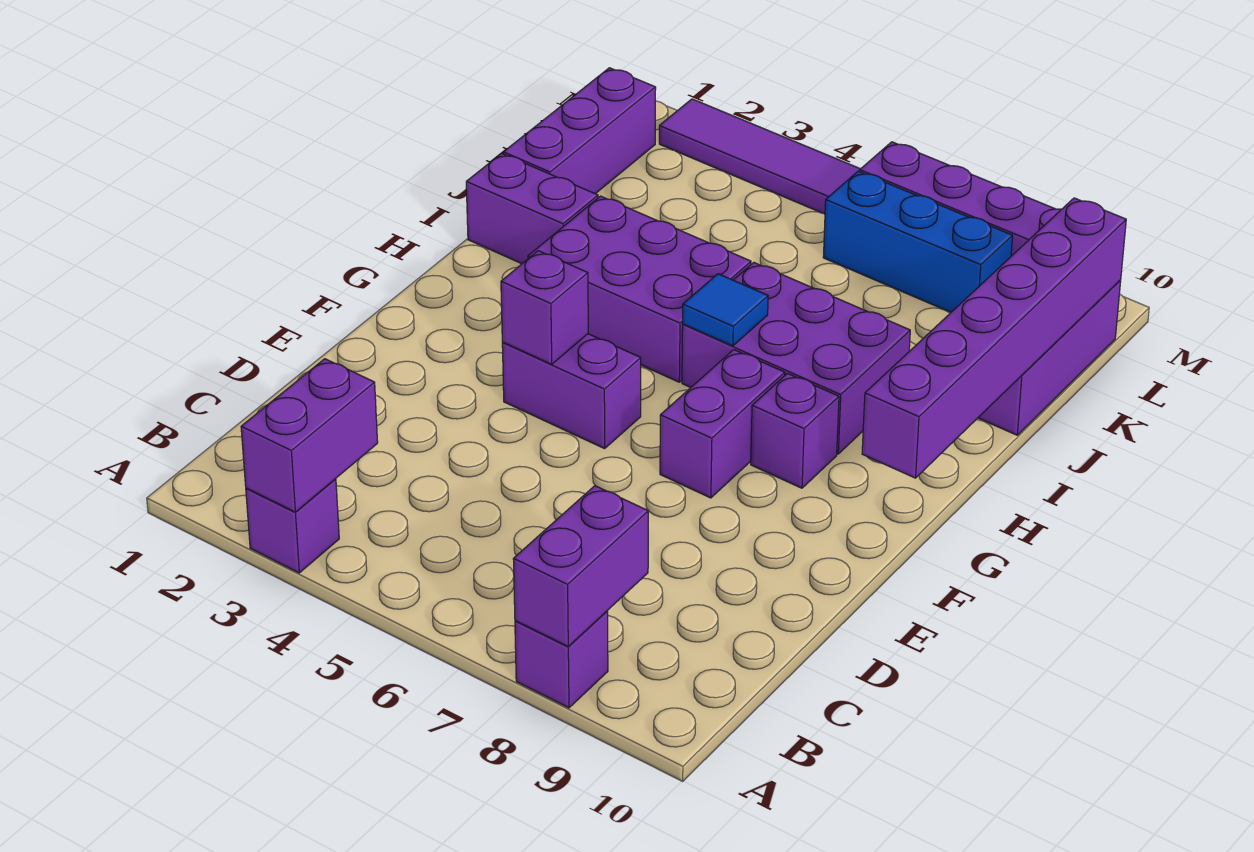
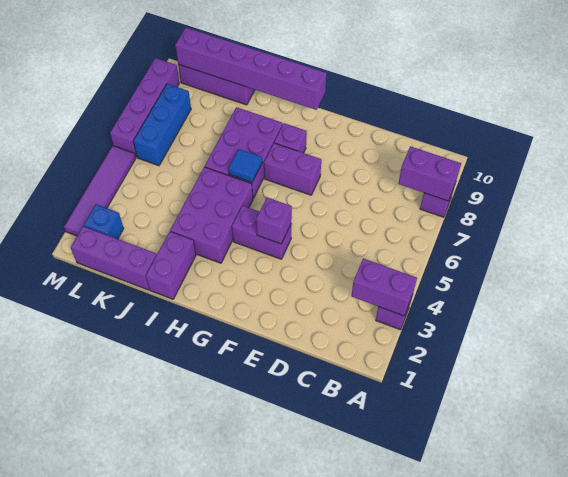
purple 1x2 brick [502,334,641,449] -> purple 1x2 brick turned to [232,206,291,259]
none -> blue 1x1 brick [84,204,124,239]

